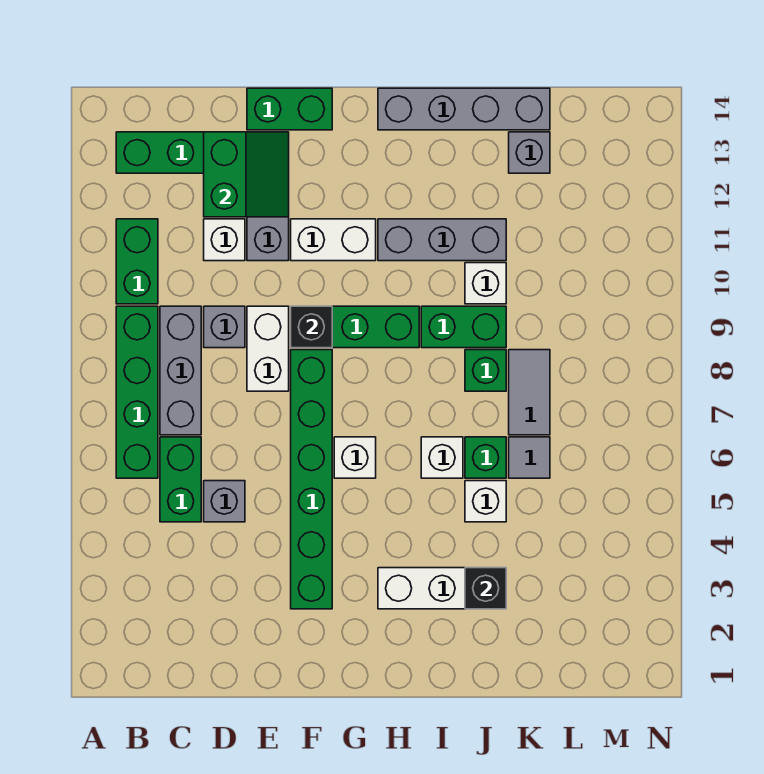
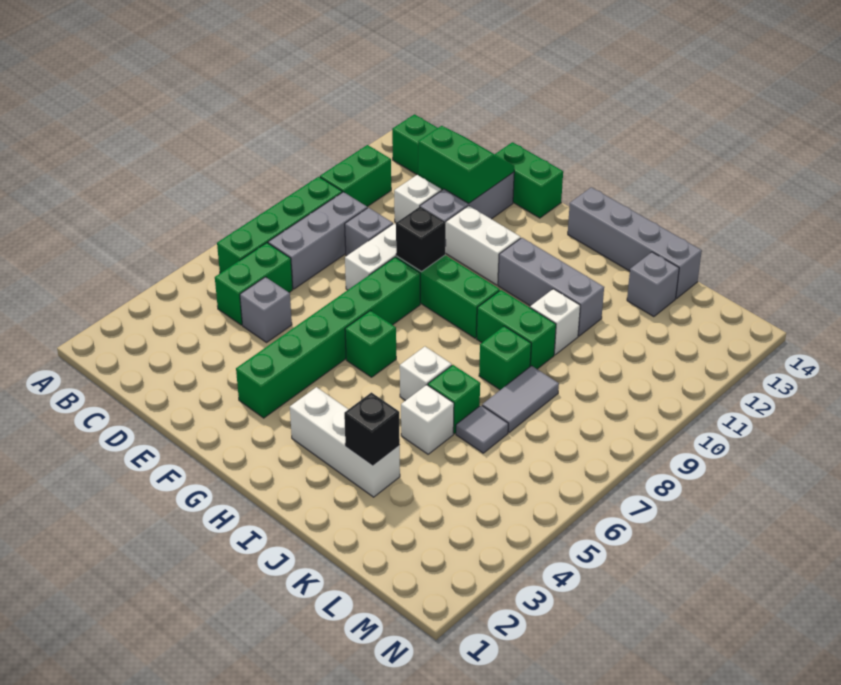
green 2x2 slope [204,132,289,217] -> green 2x2 slope turned to [418,126,514,203]
white 1x1 brick [334,437,376,478] -> green 1x1 brick [345,311,396,377]

